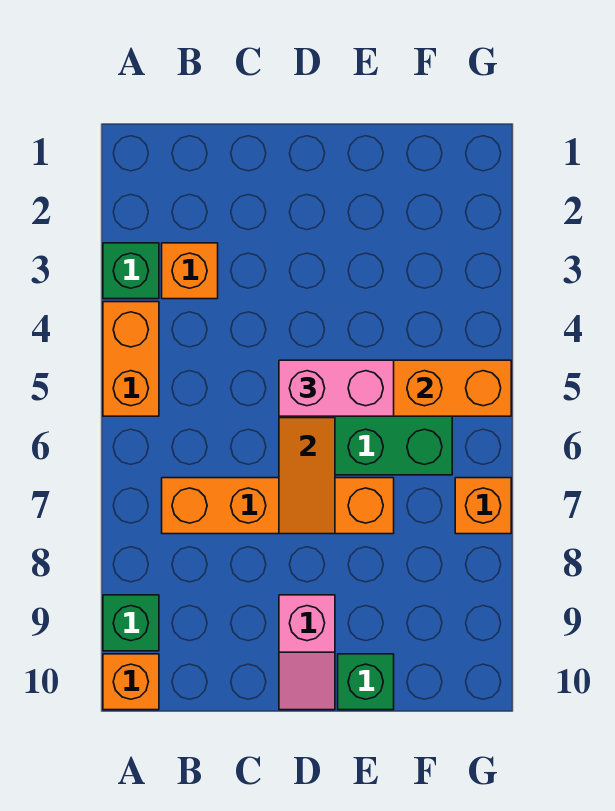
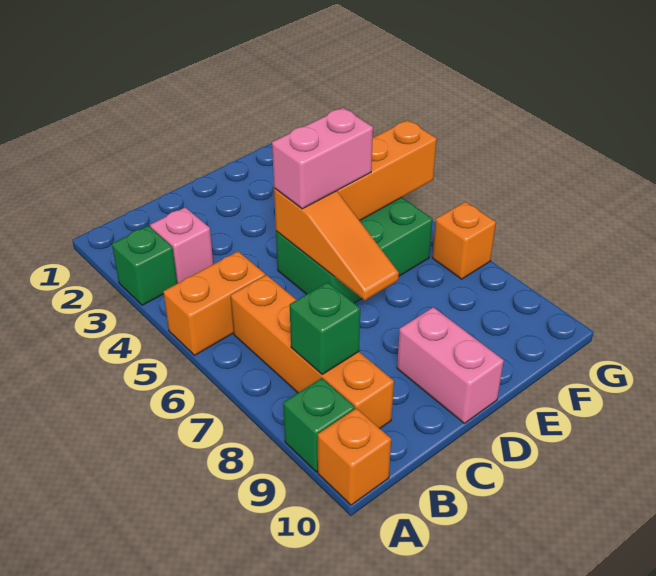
orange 1x2 brick [103,302,159,416] -> orange 1x2 brick turned to [163,252,265,355]
orange 1x1 brick [162,243,218,299] -> pink 1x1 brick [150,207,213,283]
orange 1x4 brick [162,478,394,534] -> orange 1x4 brick turned to [231,275,394,428]
pink 1x2 slope [279,595,335,710] -> pink 1x2 brick [397,307,504,423]
green 1x1 brick [338,654,394,710] -> green 1x1 brick moved to [290,282,360,374]

